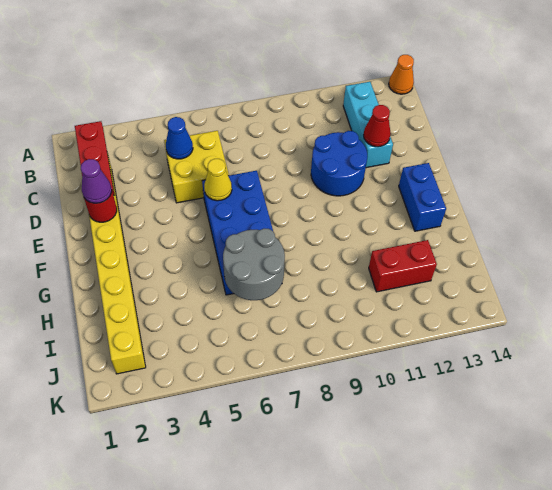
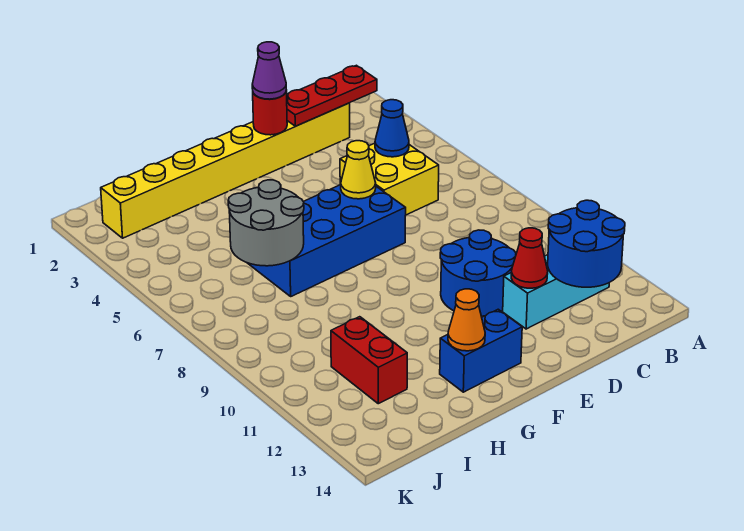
orange 1x1 cone [389,55,414,94] -> orange 1x1 cone moved to [448,289,485,351]
none -> blue 2x2 round brick [548,200,625,287]

